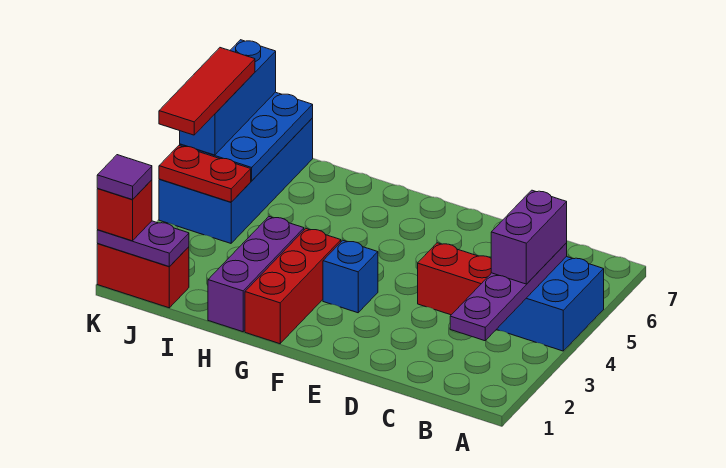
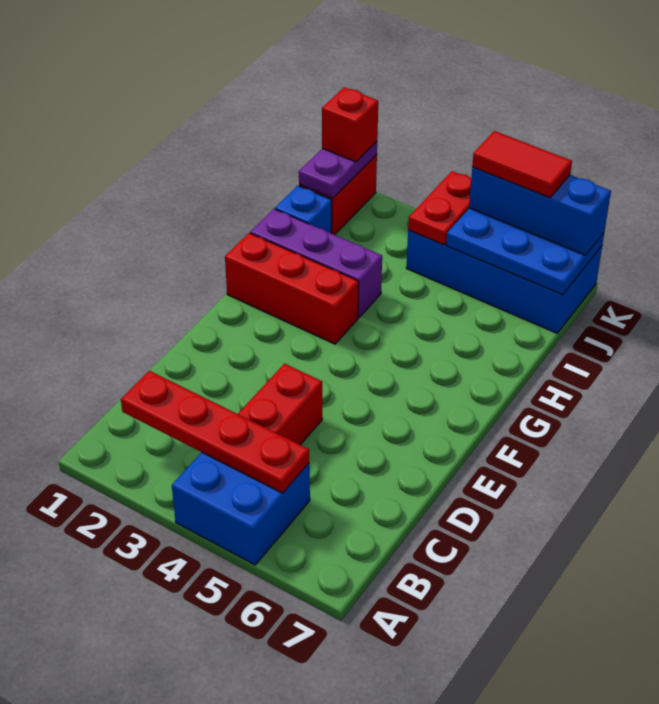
purple 1x4 plate [450,243,567,341] -> red 1x4 plate [121,371,309,493]
purple 1x2 brick [491,190,567,284] -> none
blue 1x1 brick [323,240,378,313] -> blue 1x1 brick moved to [275,186,332,233]
purple 1x1 tile [97,155,152,200] -> none
red 1x3 tile [159,48,255,135] -> red 1x2 tile [472,131,572,198]

